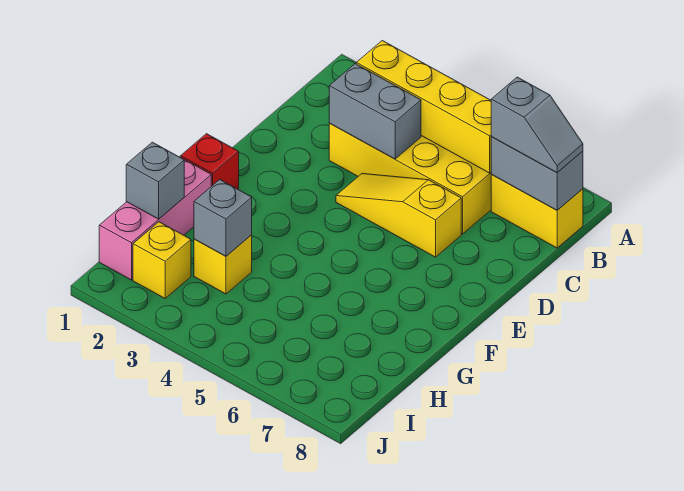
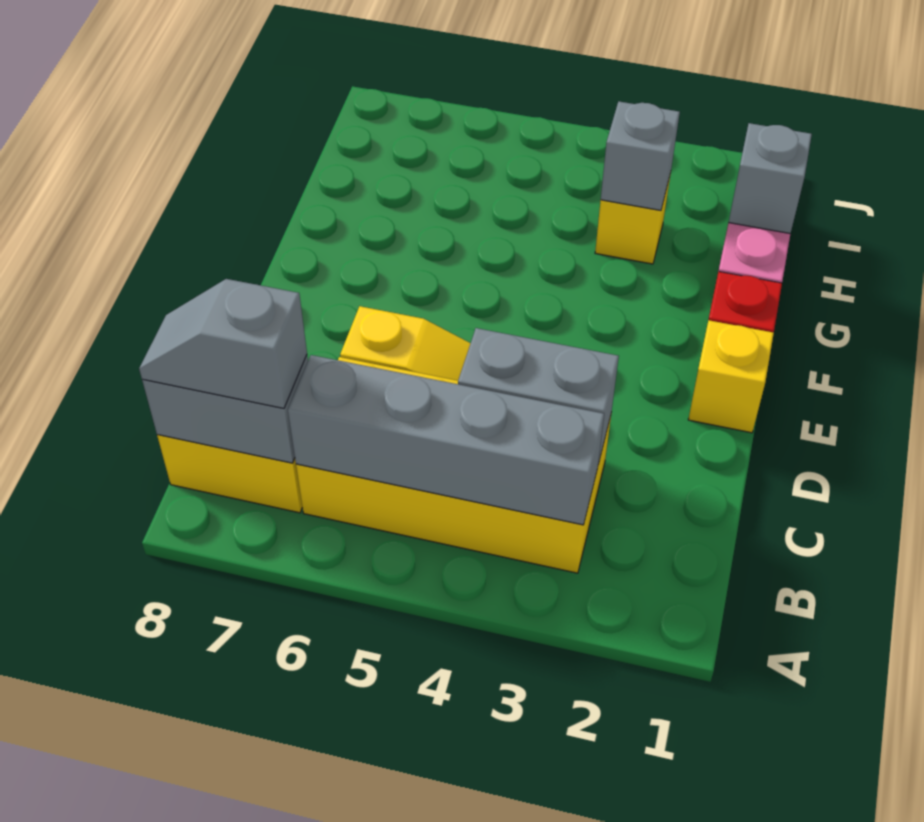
yellow 1x4 brick [356,41,491,173] -> grey 1x4 brick [288,355,604,525]
yellow 1x1 brick [133,222,191,298] -> yellow 1x1 brick moved to [688,320,774,433]

